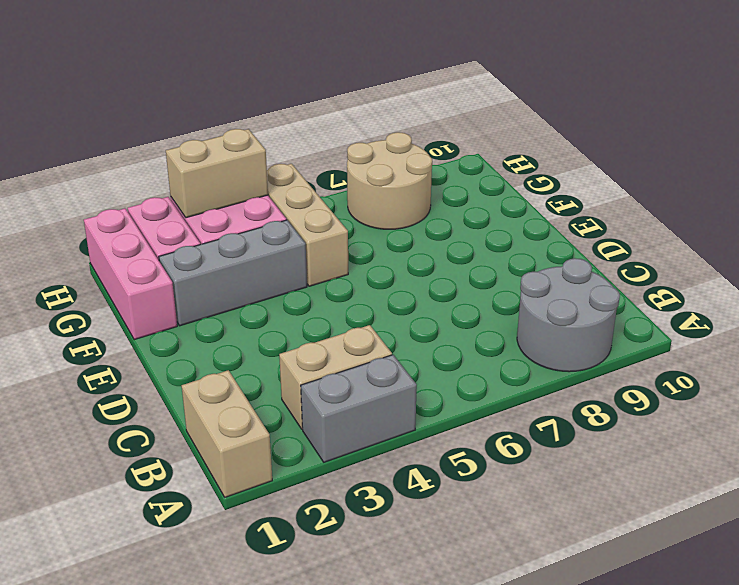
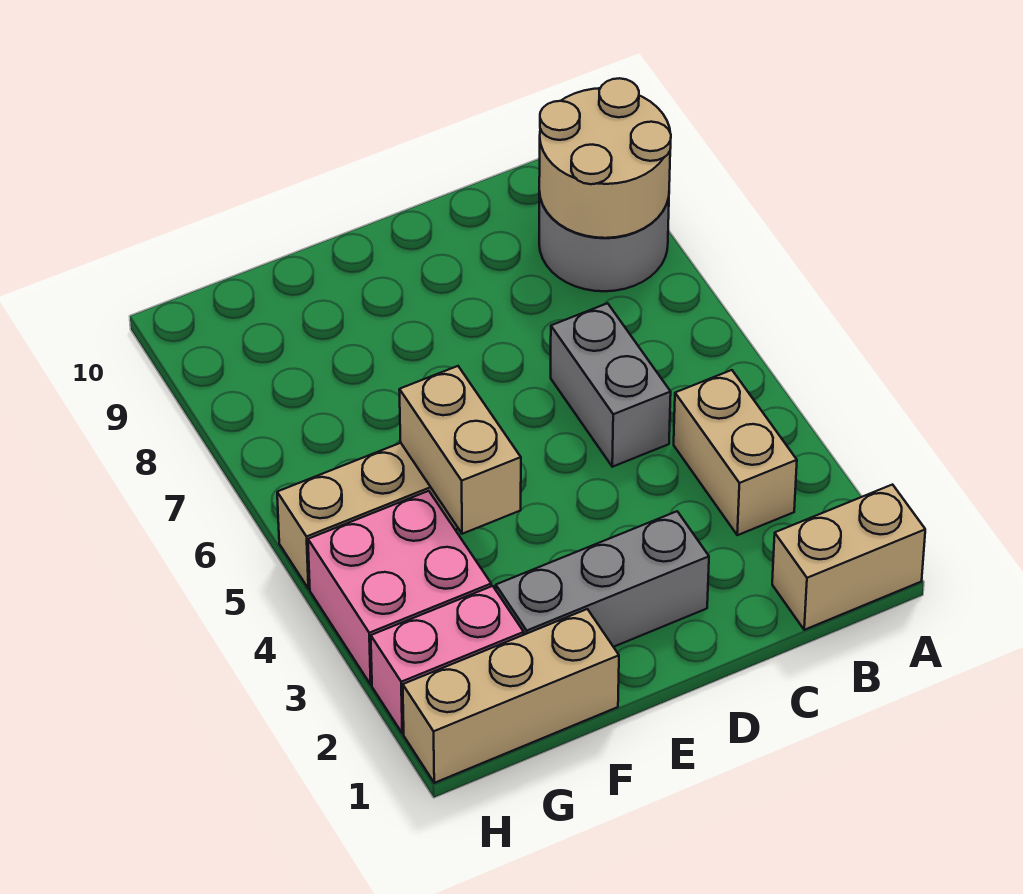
grey 1x2 brick [301,355,417,462] -> grey 1x2 brick moved to [551,303,671,467]
pink 1x3 brick [84,208,177,340] -> tan 1x3 brick [403,609,619,783]
grey 1x3 brick [159,220,307,326] -> grey 1x3 brick turned to [496,511,709,647]
tan 2x2 round brick [347,132,432,229] -> tan 2x2 round brick moved to [539,78,671,238]
tan 1x2 brick [166,129,268,218] -> tan 1x2 brick moved to [399,366,521,534]

